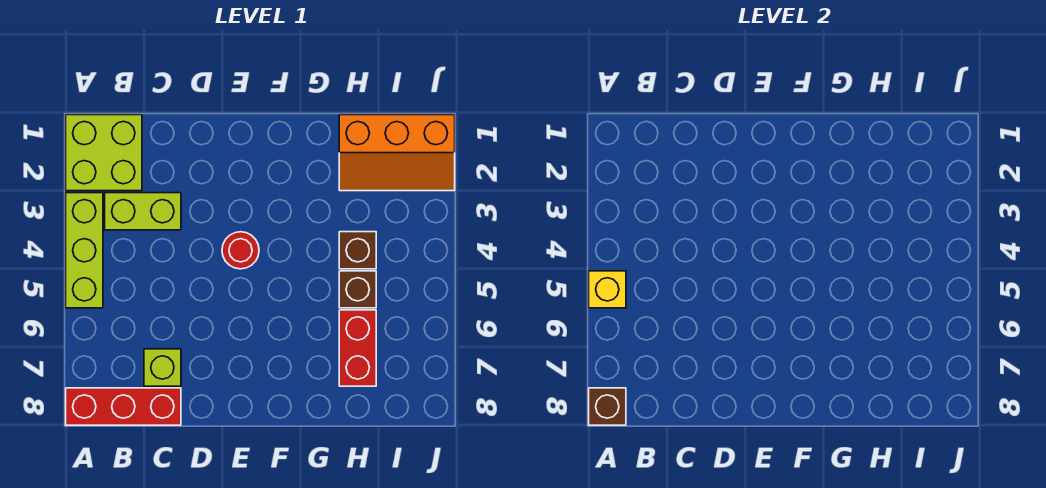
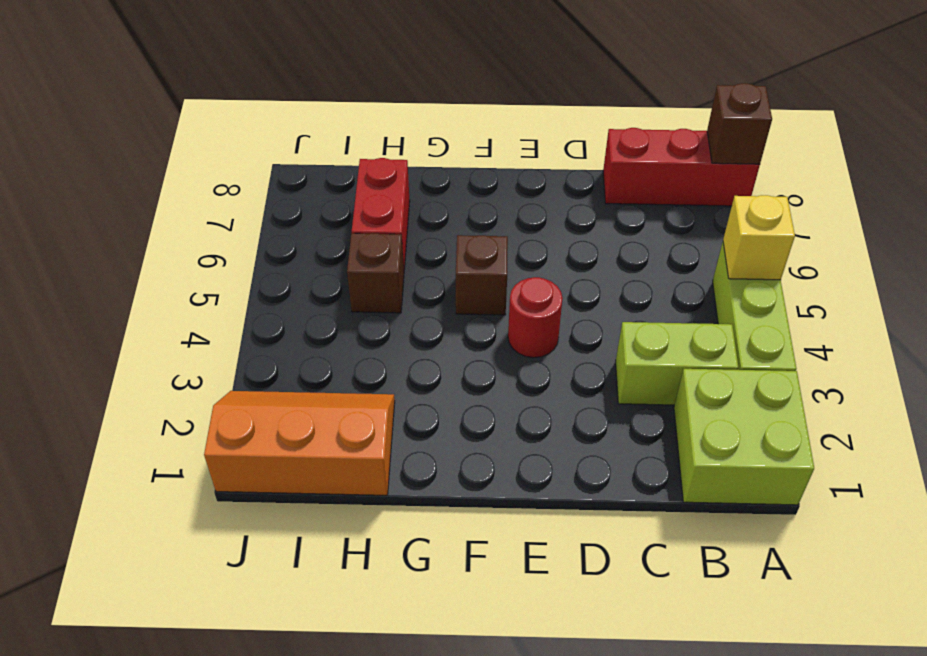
lime 1x1 brick [144,349,181,386] -> none
brown 1x1 brick [339,232,376,269] -> brown 1x1 brick moved to [456,235,508,315]

